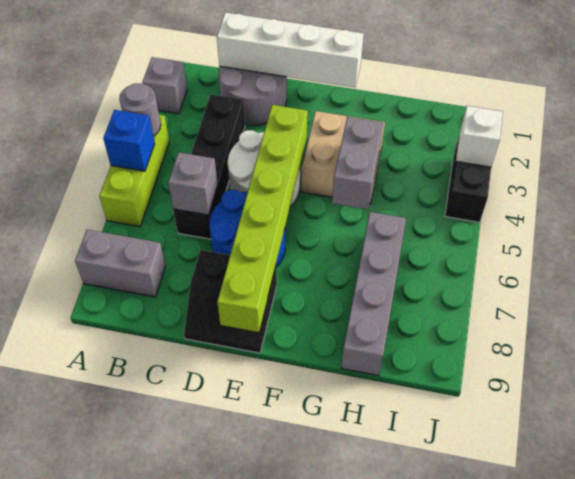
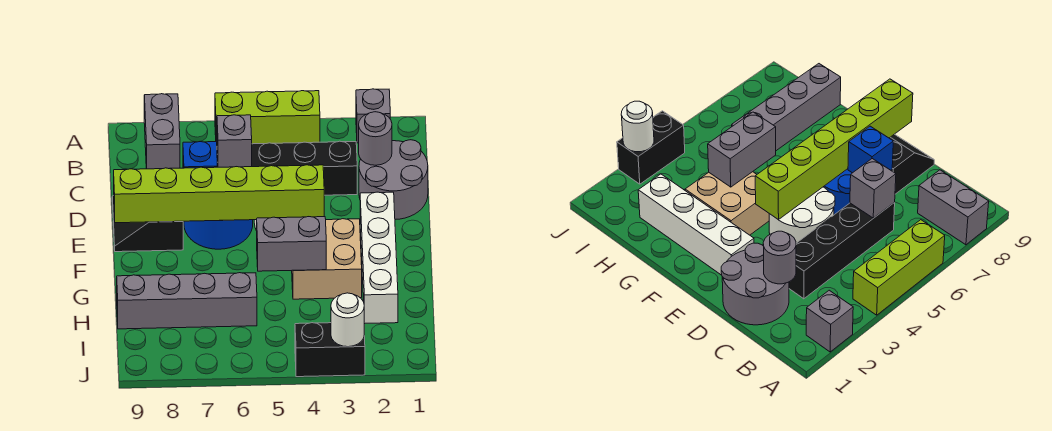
grey 1x1 round brick [119,84,161,136] -> grey 1x1 round brick moved to [359,112,392,165]
blue 1x1 brick [103,110,155,171] -> blue 1x1 brick moved to [183,142,218,168]
white 1x4 brick [217,12,364,87] -> white 1x4 brick moved to [360,192,398,324]
white 1x1 brick [456,106,503,167] -> white 1x1 round brick [331,293,364,347]

